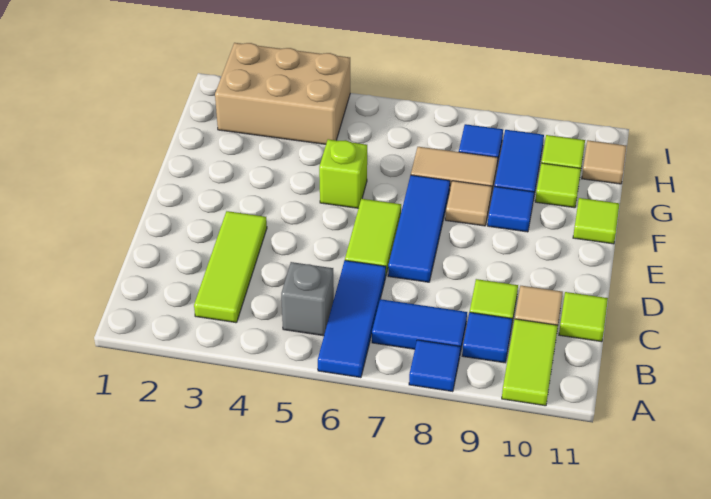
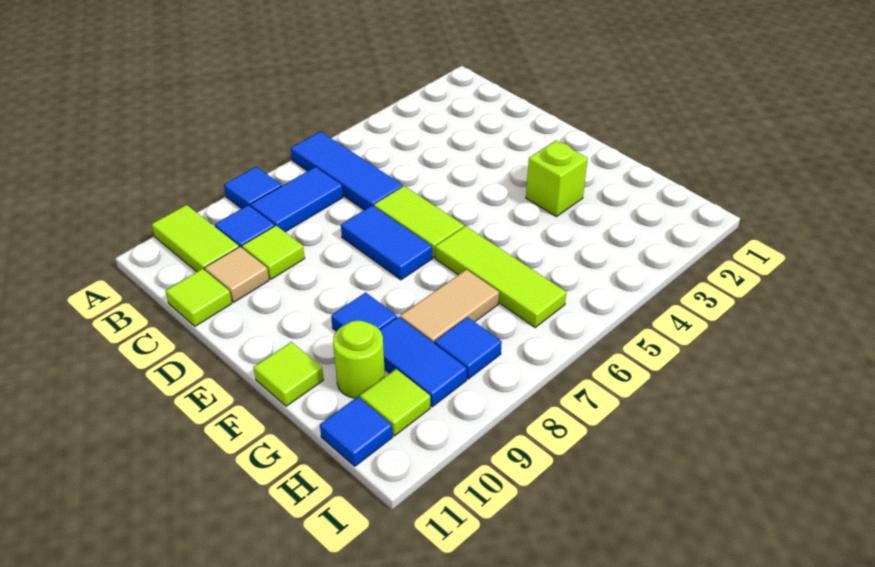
lime 1x3 tile [194,211,267,323] -> lime 1x3 tile moved to [435,226,566,327]
grey 1x1 brick [281,262,334,336] -> none
blue 1x3 tile [388,175,450,282] -> blue 1x2 tile [341,205,432,280]
lime 1x1 brick [319,139,367,208] -> lime 1x1 brick moved to [526,140,588,217]
tan 1x1 tile [445,181,492,226] -> none
lime 1x1 tile [535,163,581,208] -> lime 1x1 round brick [333,320,385,398]
tan 2x3 brick [215,43,350,144] -> none
tan 1x1 tile [582,140,627,184] -> blue 1x1 tile [320,397,393,466]

